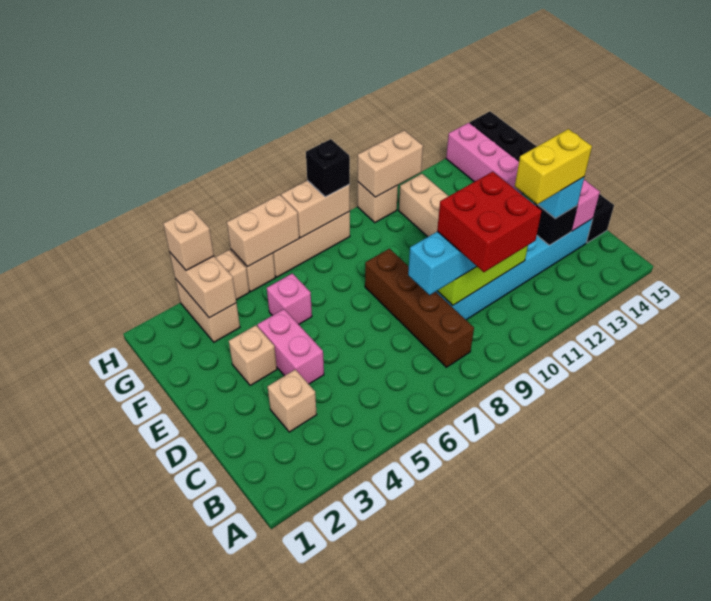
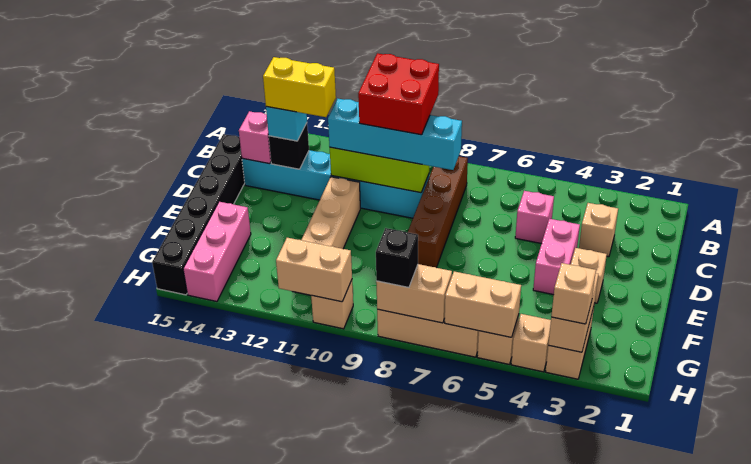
pink 1x1 brick [267,273,312,324] -> pink 1x1 brick moved to [515,191,554,244]

